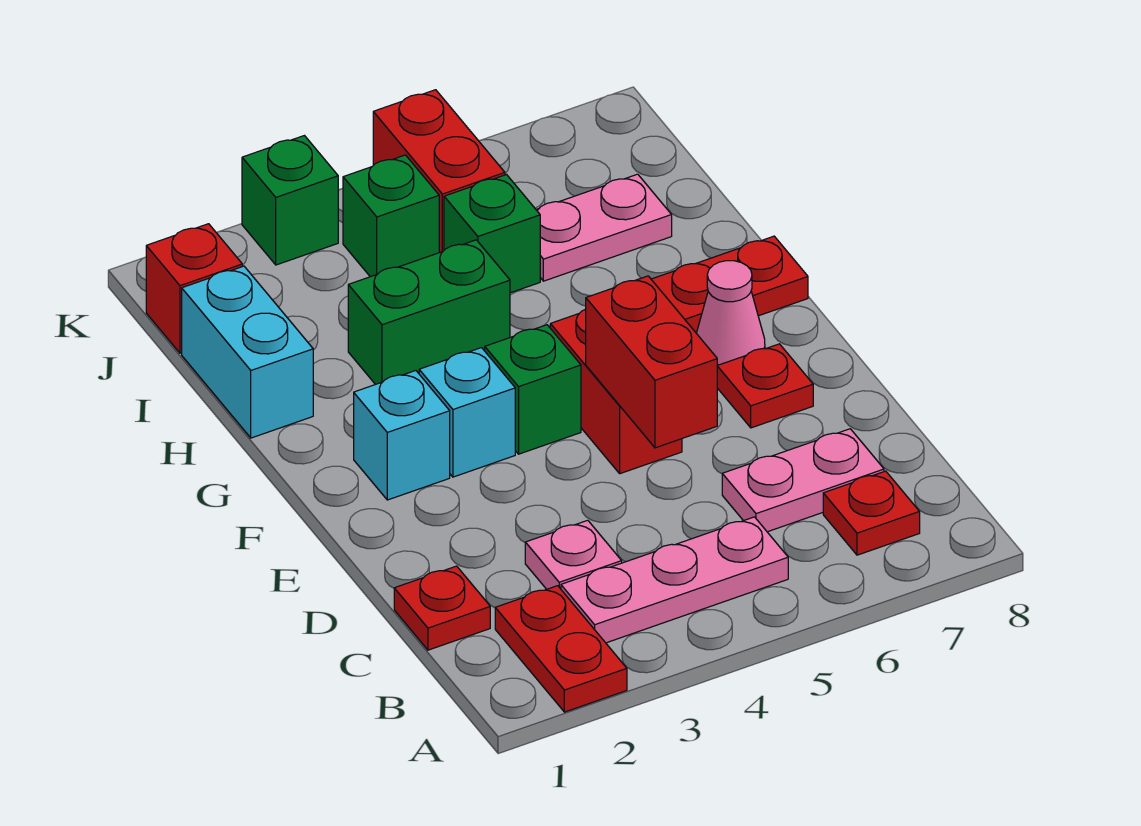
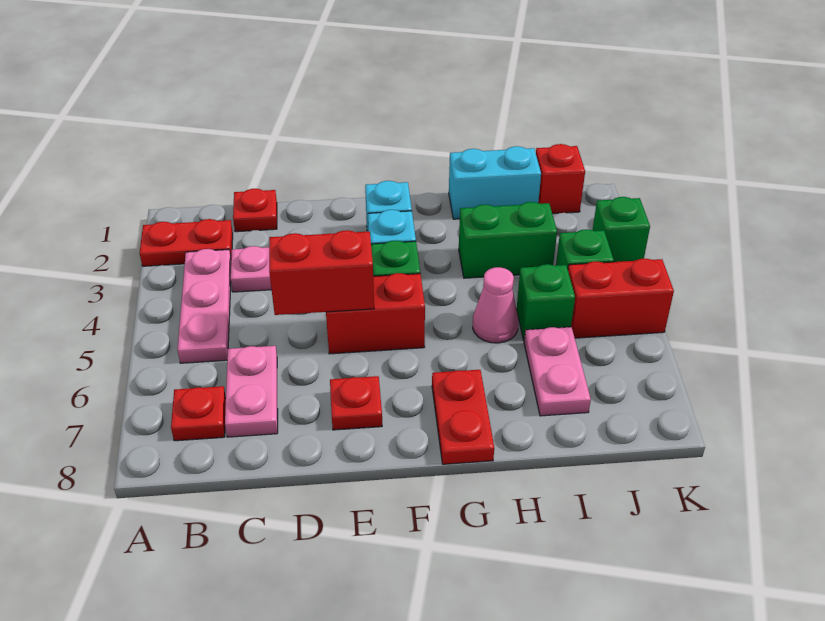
pink 1x1 cone [696,261,765,365] -> pink 1x1 cone moved to [473,267,518,343]
green 1x2 brick [348,240,510,385] -> green 1x2 brick turned to [459,202,557,278]

